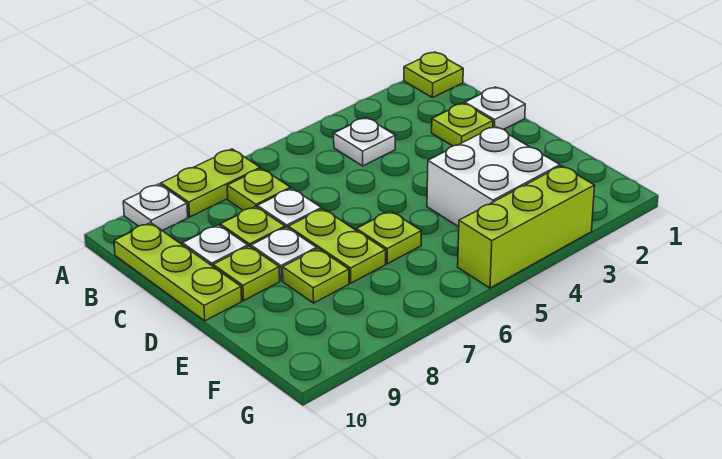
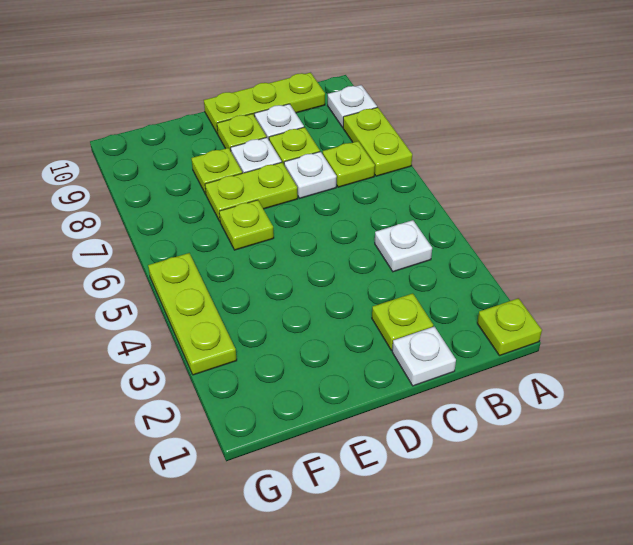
white 2x2 brick [427,126,560,227] -> none
lime 1x3 brick [458,166,595,288] -> lime 1x3 plate [148,253,237,375]

